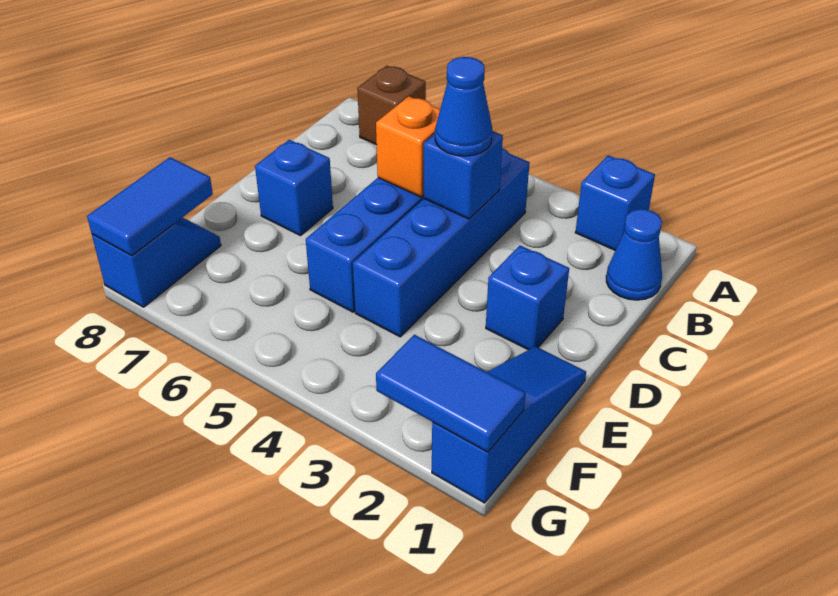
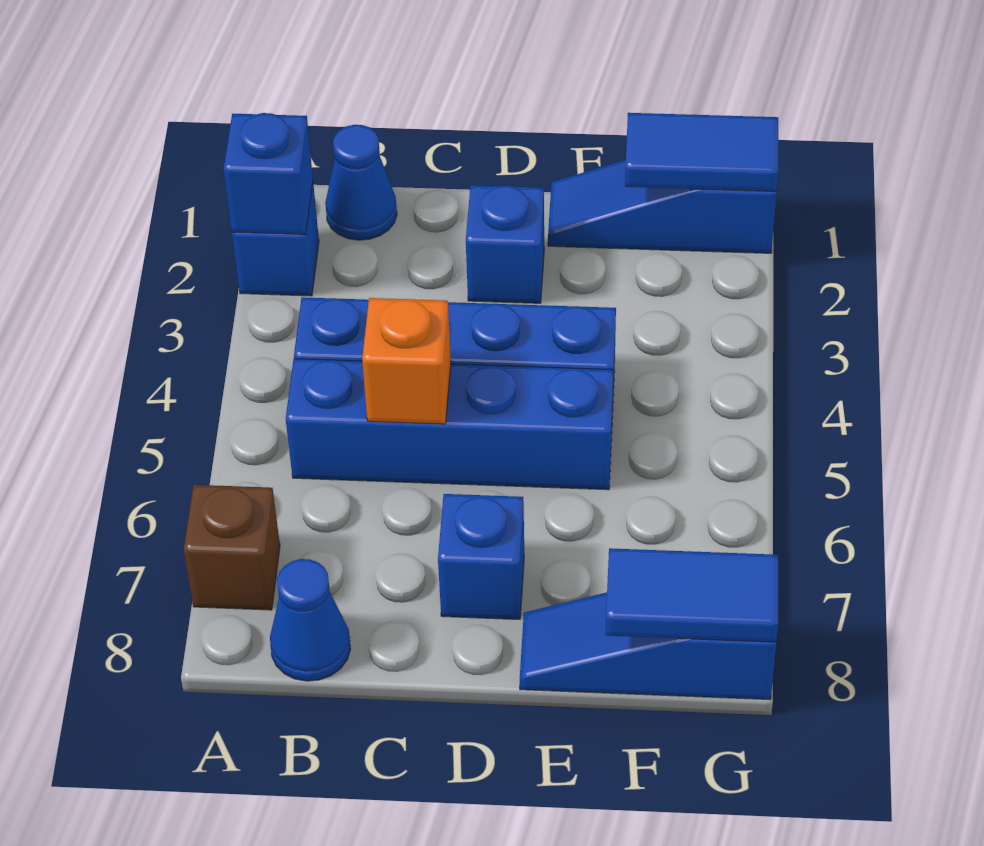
blue 1x1 brick [424,131,503,219] -> blue 1x1 brick moved to [224,113,313,235]
blue 1x1 cone [435,57,492,156] -> blue 1x1 cone moved to [270,559,350,681]
blue 1x2 slope [92,217,221,307] -> blue 1x3 slope [520,592,776,699]
blue 1x2 tile [376,335,526,452] -> blue 1x2 tile turned to [625,113,778,192]

